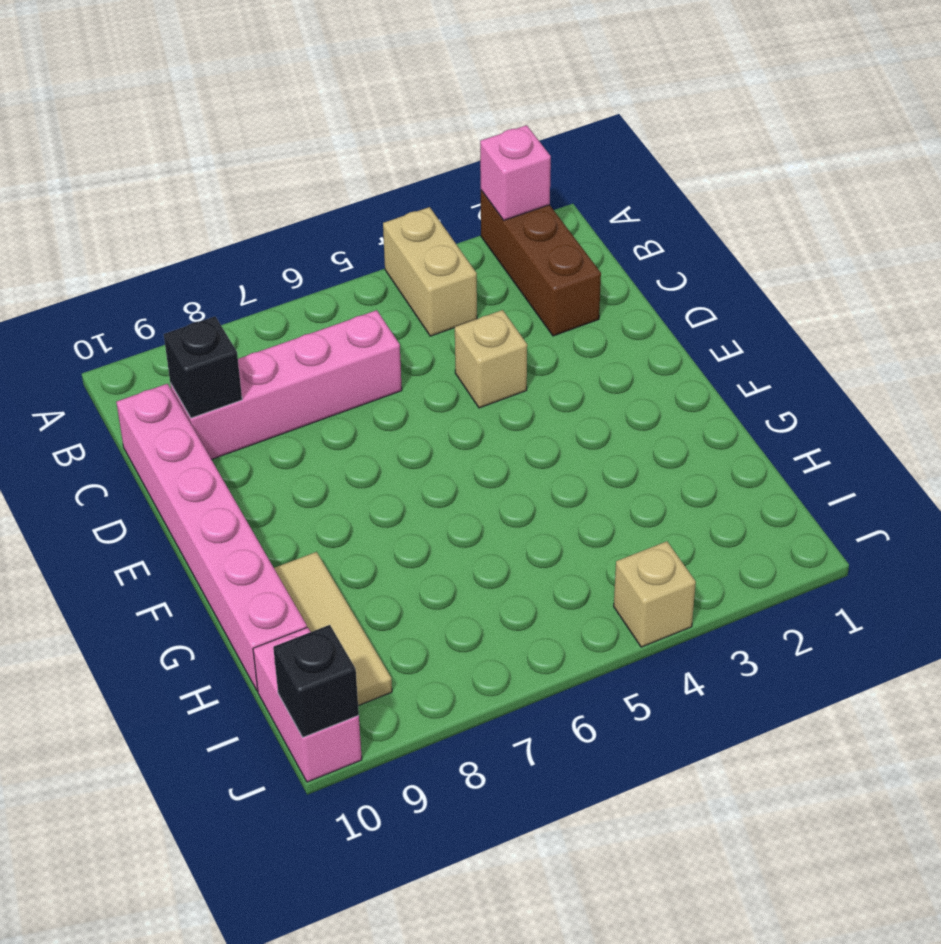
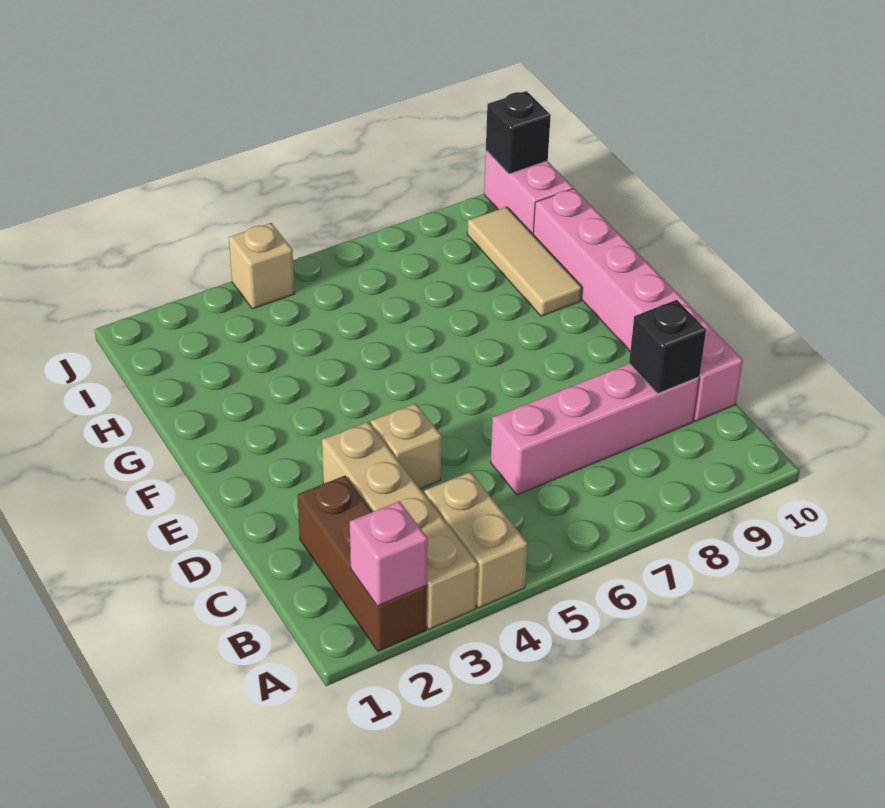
none -> tan 1x4 brick [322,422,478,629]

